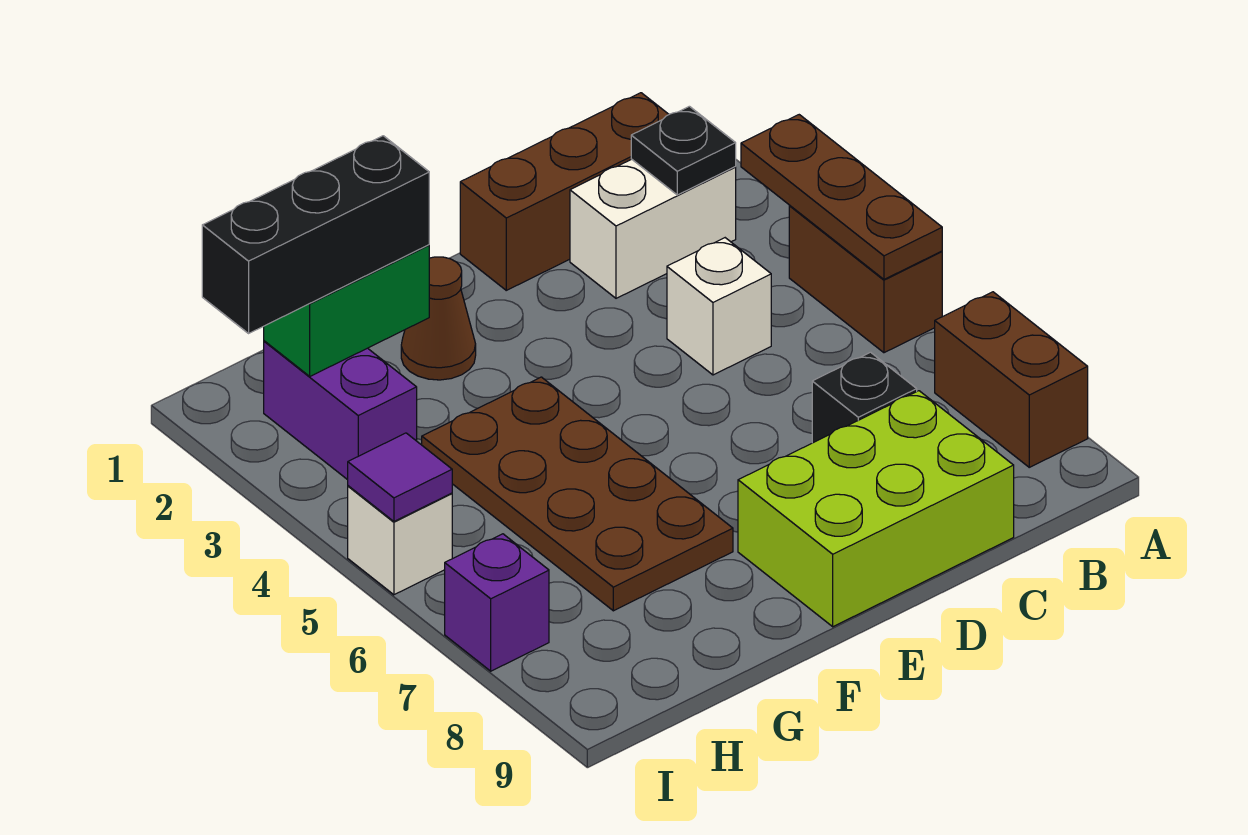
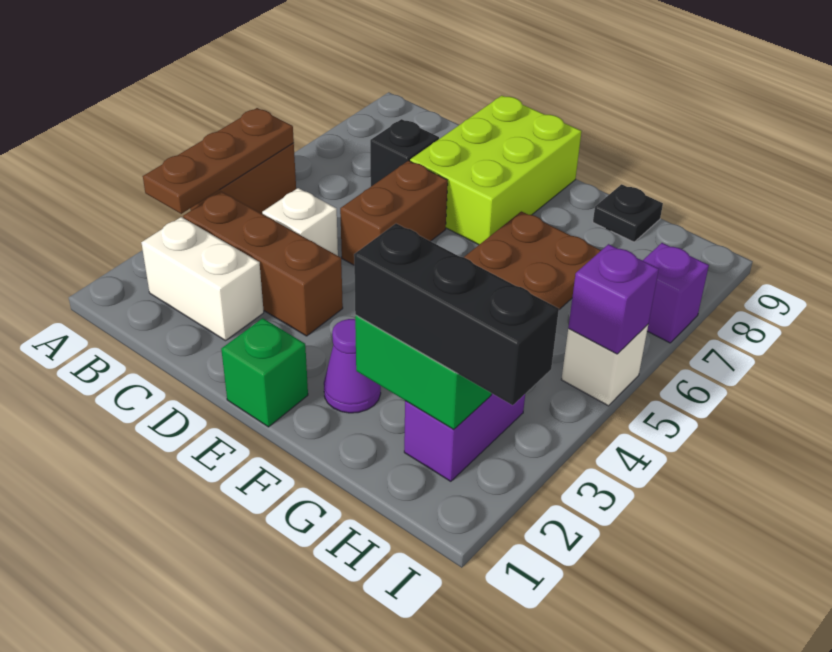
brown 1x2 brick [935,292,1088,467] -> brown 1x2 brick moved to [340,161,448,265]
brown 1x3 brick [460,93,669,290] -> brown 1x3 brick moved to [183,192,343,336]
black 1x1 plate [631,106,736,195] -> black 1x1 plate moved to [593,184,663,242]
lime 2x3 brick [738,391,1014,627] -> lime 2x3 brick turned to [410,96,581,245]
none -> green 1x1 brick [221,318,308,427]
brown 1x1 cone [401,257,476,380] -> purple 1x1 cone [324,319,381,413]
purple 1x1 tile [348,433,452,521] -> purple 1x1 brick [568,244,659,354]

